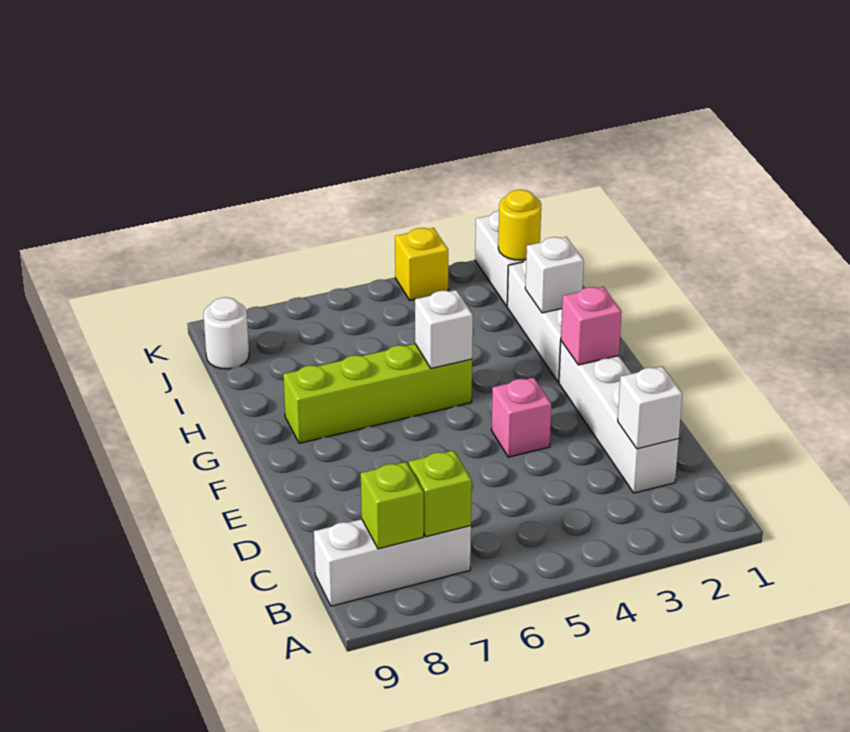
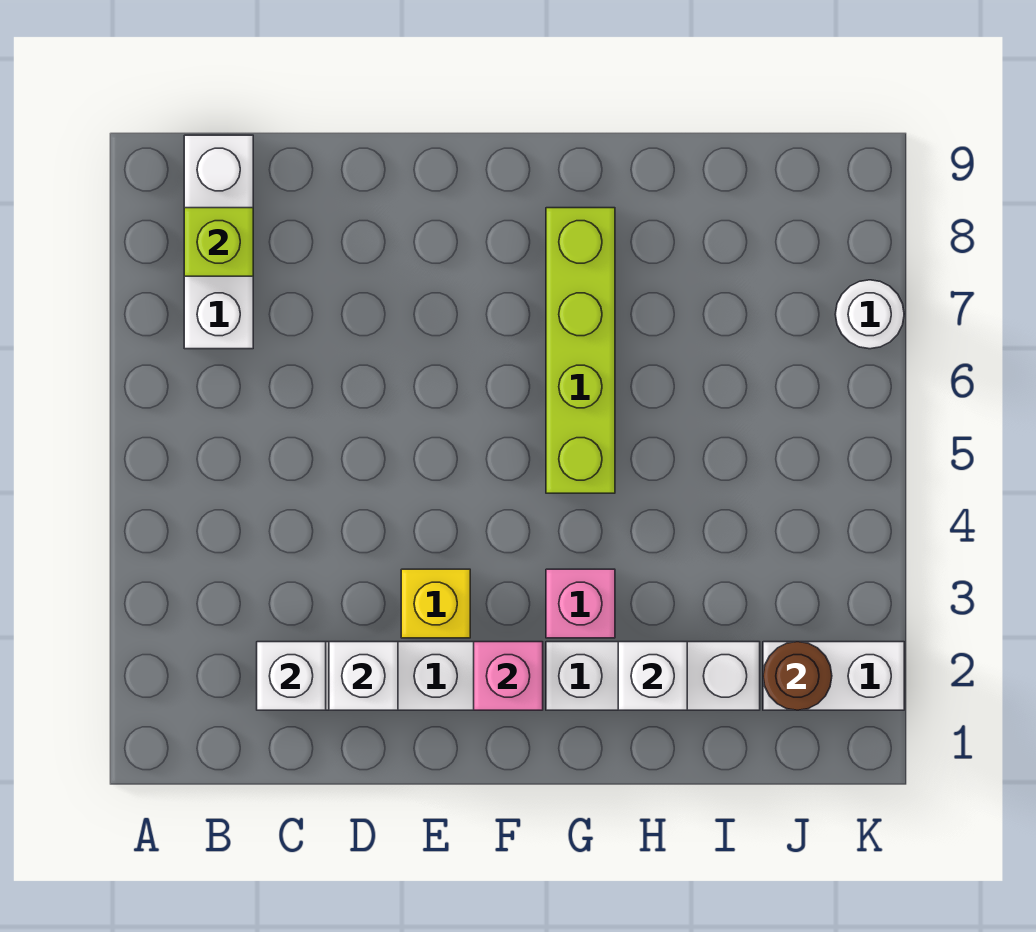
lime 1x1 brick [409,450,472,537] -> none
pink 1x1 brick [491,378,551,457] -> pink 1x1 brick moved to [546,569,615,638]
white 1x1 brick [415,290,473,368] -> white 1x1 brick moved to [329,642,398,710]
yellow 1x1 round brick [498,190,541,260] -> brown 1x1 round brick [763,642,832,710]
white 1x1 round brick [204,297,249,369] -> white 1x1 round brick moved to [835,280,904,349]
yellow 1x1 brick [395,228,448,300] -> yellow 1x1 brick moved to [401,569,470,638]

